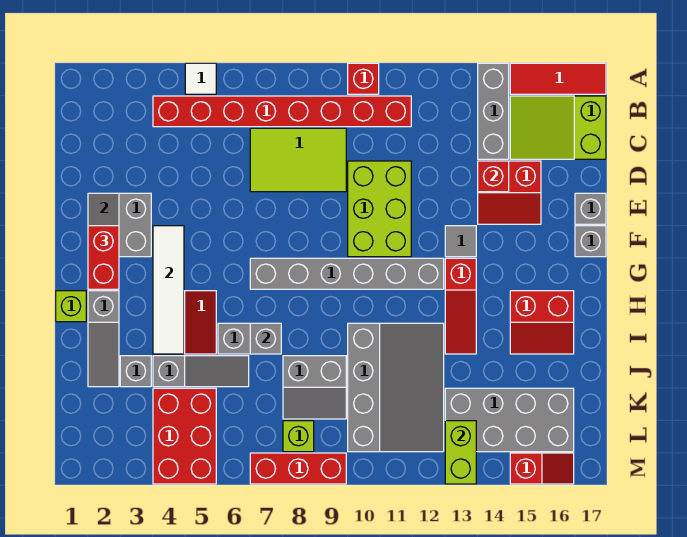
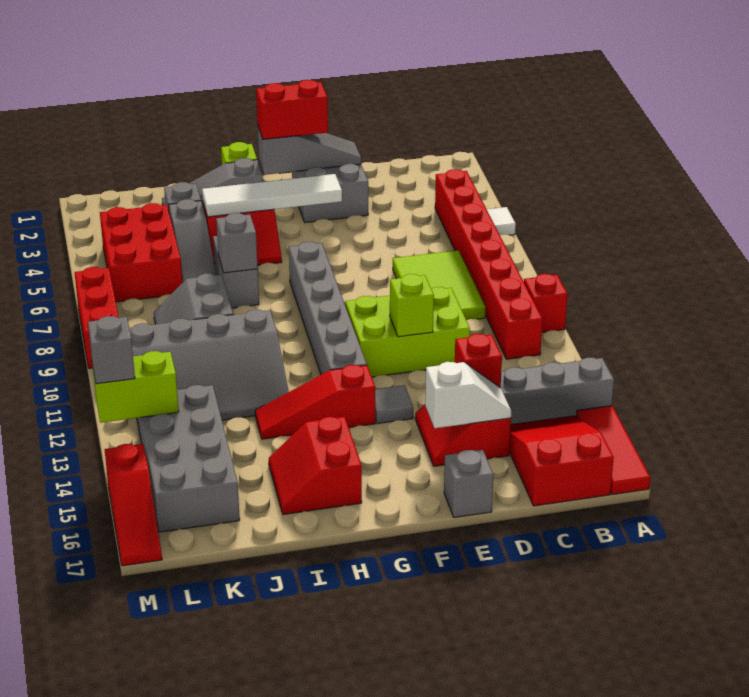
lime 2x3 slope [510,96,606,159] -> red 2x3 slope [509,416,614,506]
none -> white 1x2 slope [425,362,511,428]
grey 1x1 brick [575,226,606,257] -> grey 1x1 brick moved to [88,316,135,384]
red 2x3 brick [153,388,216,484] -> red 2x3 brick turned to [100,203,182,302]
lime 1x1 brick [283,421,314,452] -> lime 1x1 brick moved to [390,274,434,337]
red 1x2 slope [510,453,574,484] -> red 1x3 slope [104,444,162,566]

